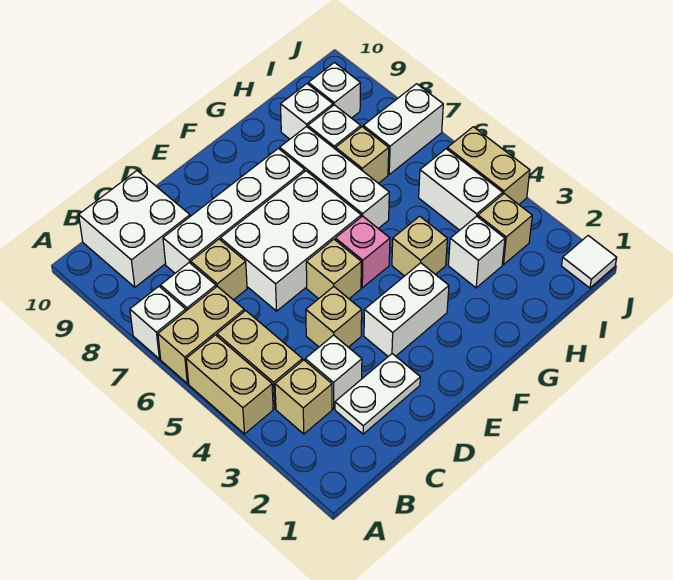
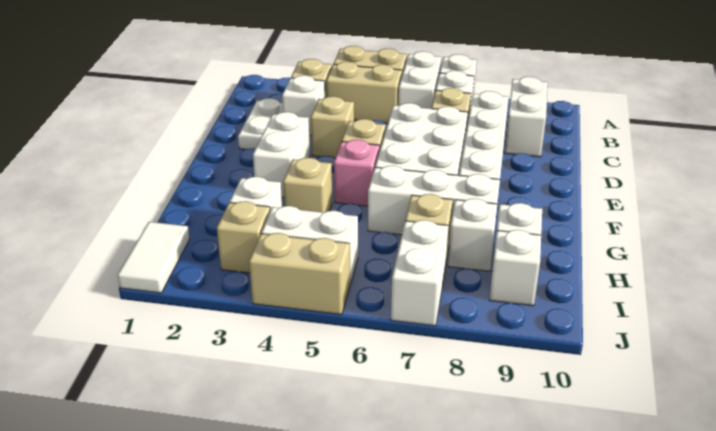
tan 1x2 brick [158,286,244,384] -> white 1x2 brick [398,51,442,109]
white 2x2 brick [79,171,190,287] -> white 1x2 brick [505,77,548,157]
white 1x1 tile [562,236,617,288] -> white 1x2 tile [118,222,190,293]

